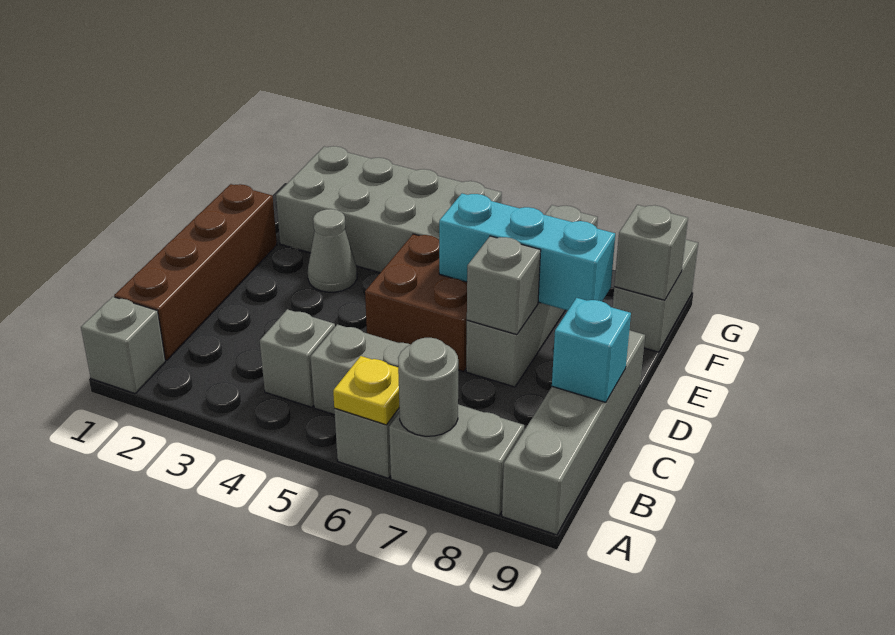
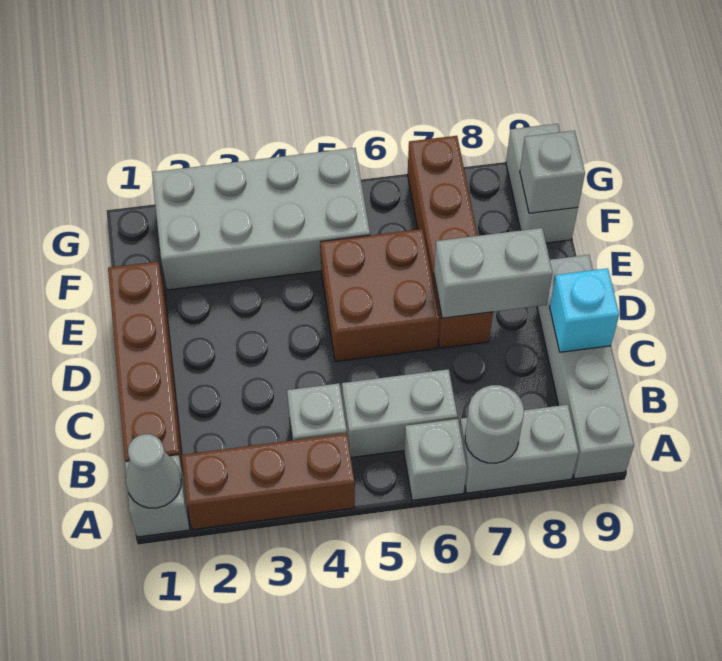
none -> brown 1x3 brick [182,433,355,530]
yellow 1x1 plate [333,356,399,425] -> none
grey 1x4 brick [466,205,598,387] -> brown 1x4 brick [408,136,493,348]
grey 1x1 brick [467,236,541,335] -> grey 1x2 brick [434,228,553,318]
grey 1x1 cone [308,209,357,292] -> grey 1x1 cone moved to [126,434,181,508]
cyan 1x3 brick [439,194,615,310] -> none

